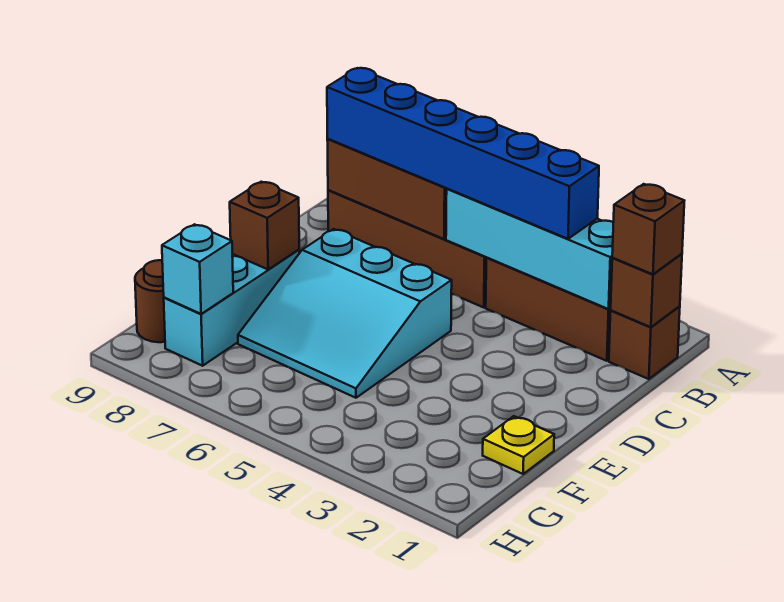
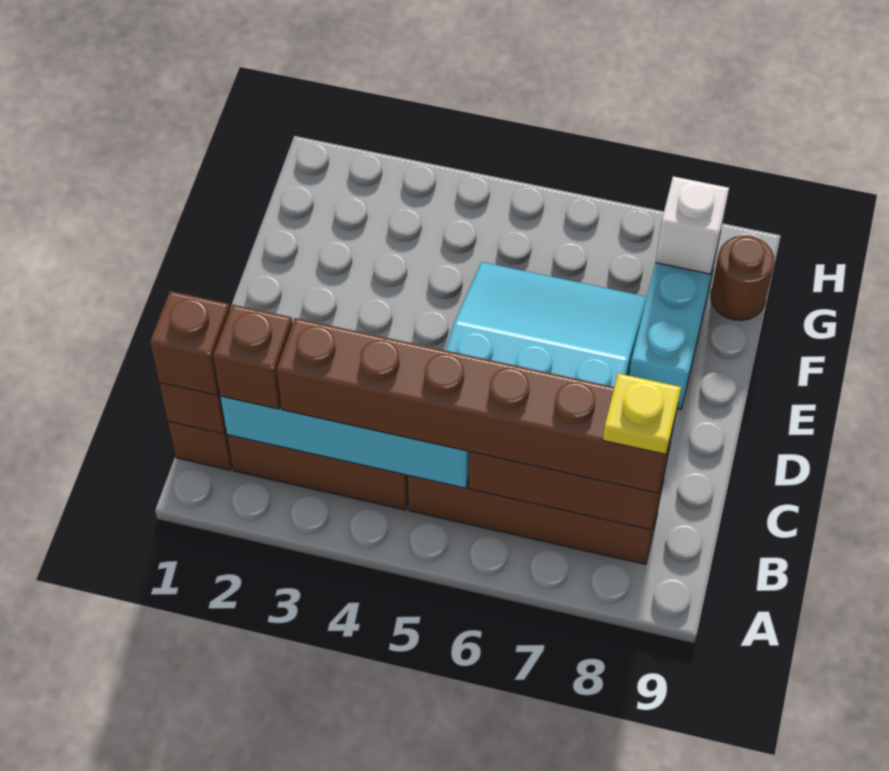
blue 1x6 brick [327,68,599,239] -> brown 1x6 brick [277,318,677,493]
brown 1x1 brick [230,182,299,269] -> brown 1x1 brick moved to [213,304,292,409]
yellow 1x1 plate [483,416,554,474] -> yellow 1x1 plate moved to [603,373,681,454]
cyan 1x1 brick [162,224,233,314] -> white 1x1 brick [655,176,729,274]

